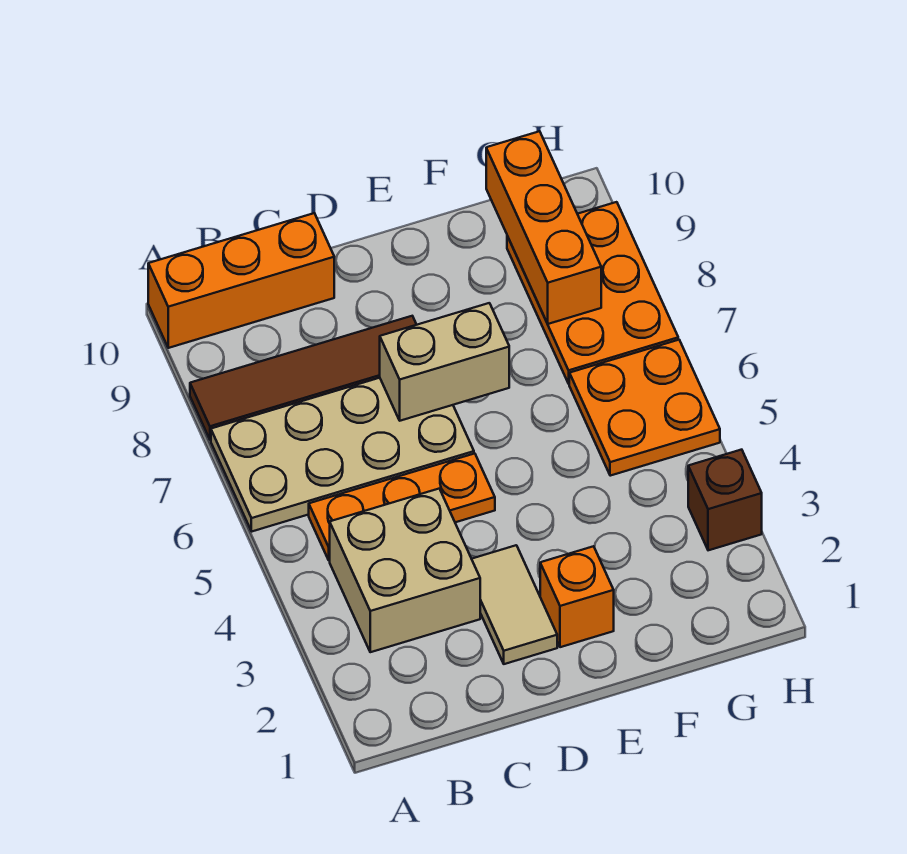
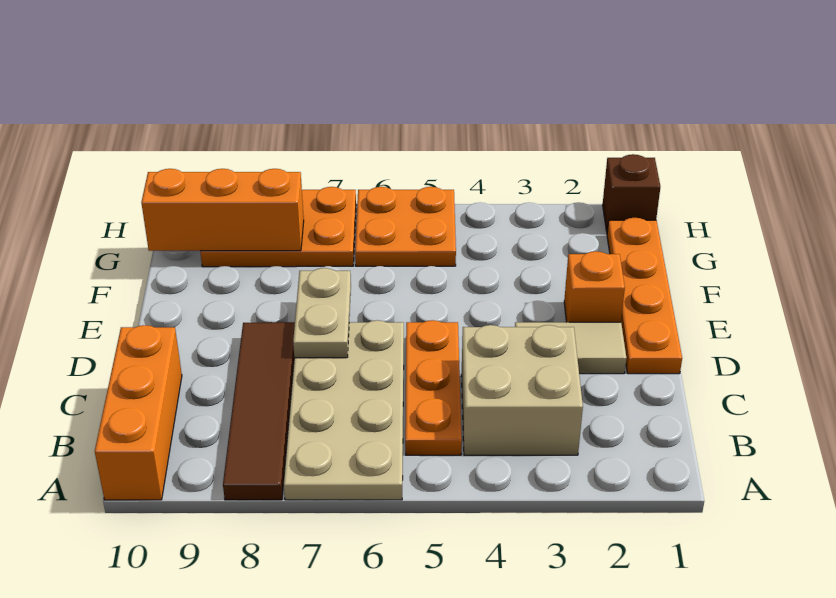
none -> orange 1x4 plate [607,218,682,374]
tan 1x2 brick [380,303,509,421] -> tan 1x2 plate [293,268,351,358]
brown 1x1 brick [688,450,762,550] -> brown 1x1 brick moved to [603,154,660,232]

